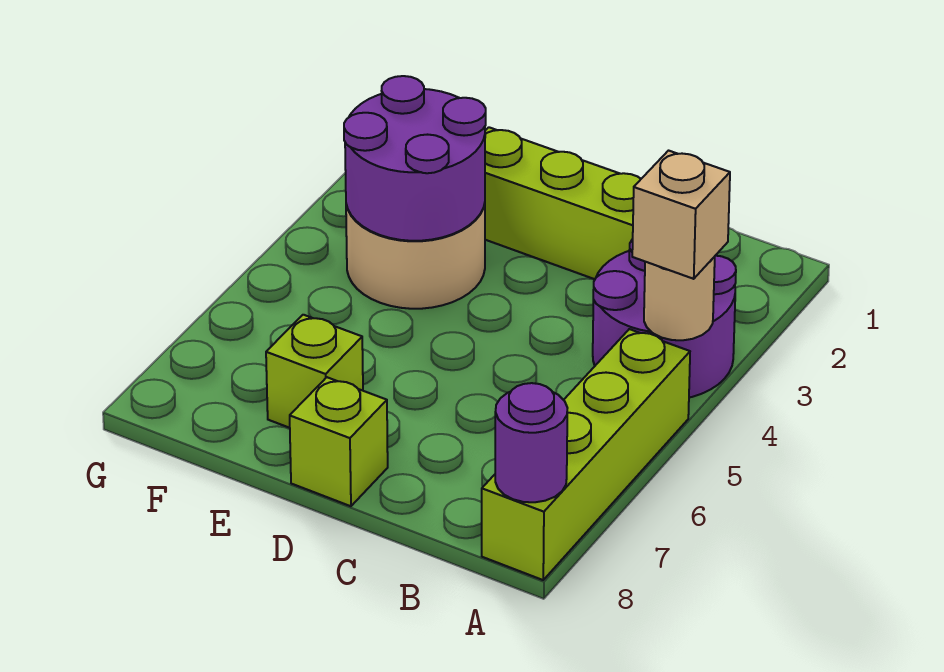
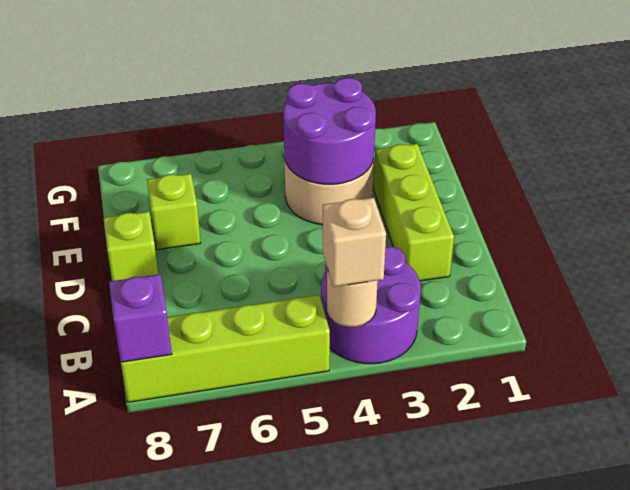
purple 1x1 round brick [495,383,567,502] -> purple 1x1 brick [109,274,172,362]

